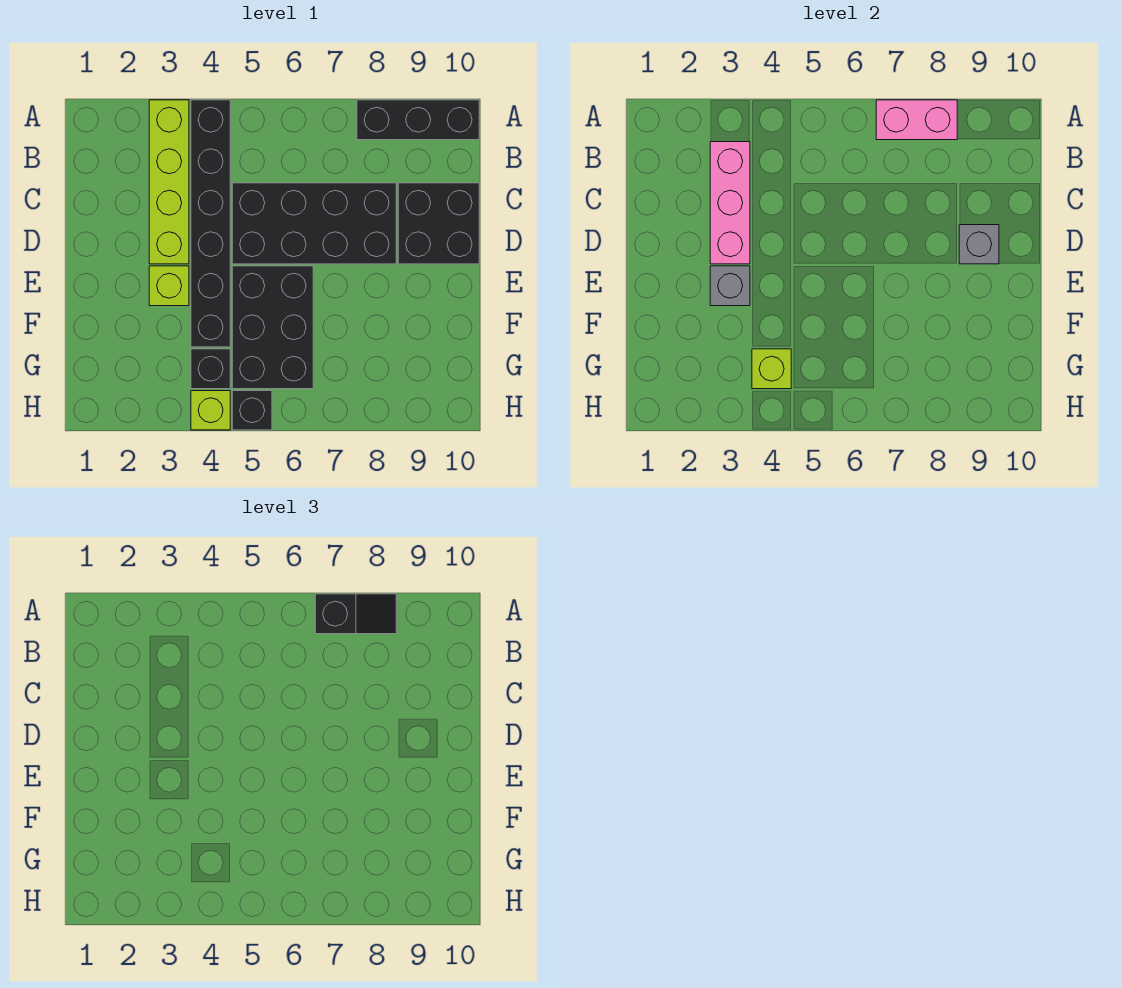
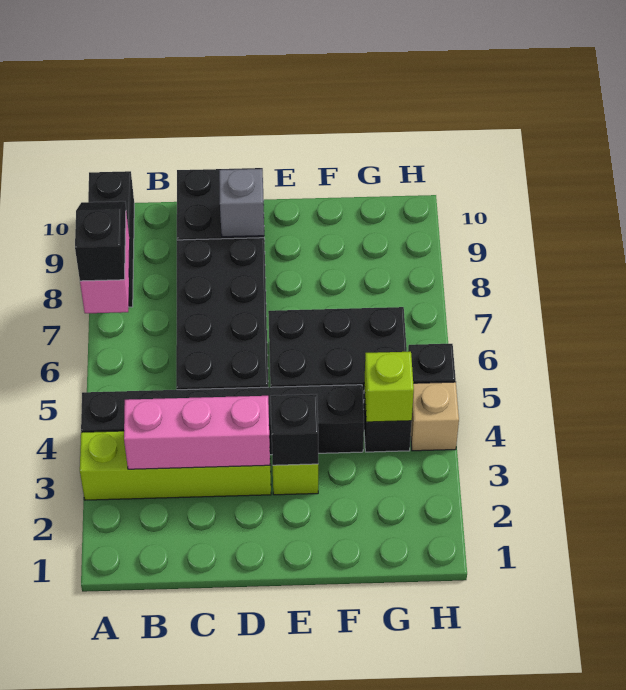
grey 1x1 brick [710,266,750,306] -> black 1x1 brick [271,394,318,465]
lime 1x1 brick [191,391,230,430] -> tan 1x1 brick [411,382,459,451]

